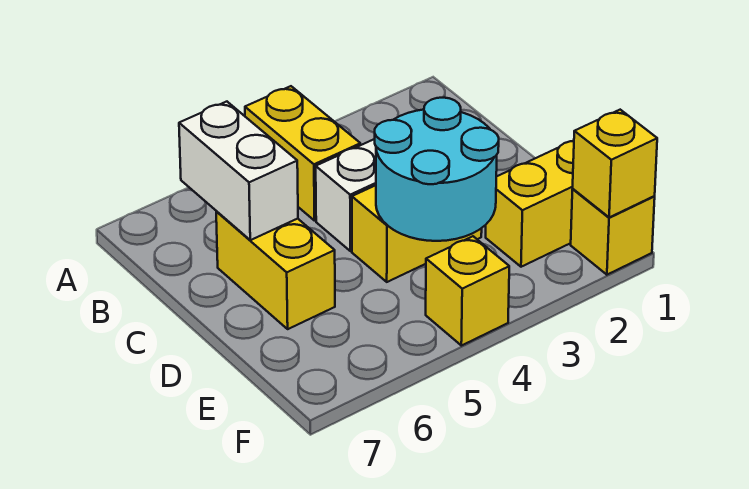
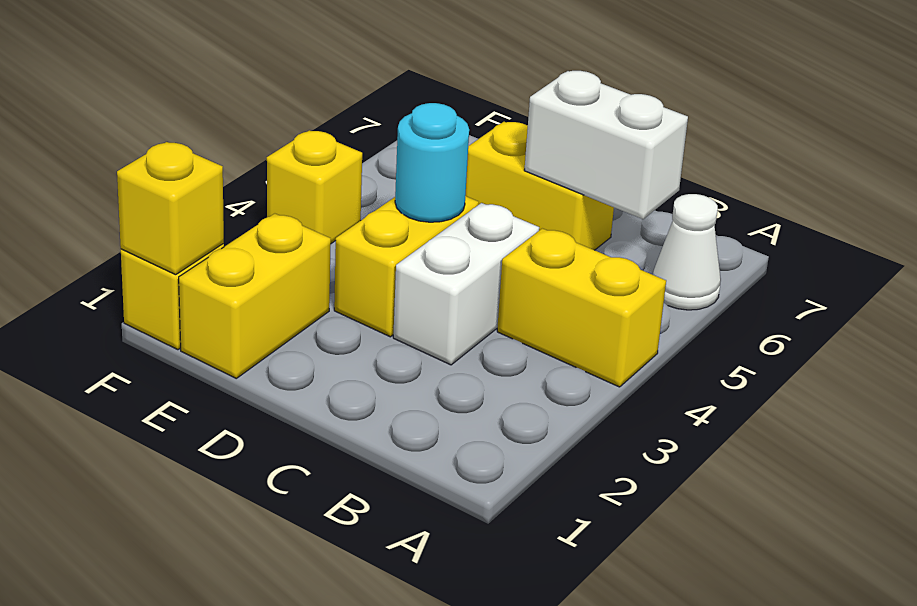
none -> white 1x1 cone [653,194,721,310]
cyan 2x2 round brick [375,98,499,241] -> cyan 1x1 round brick [395,103,469,222]

